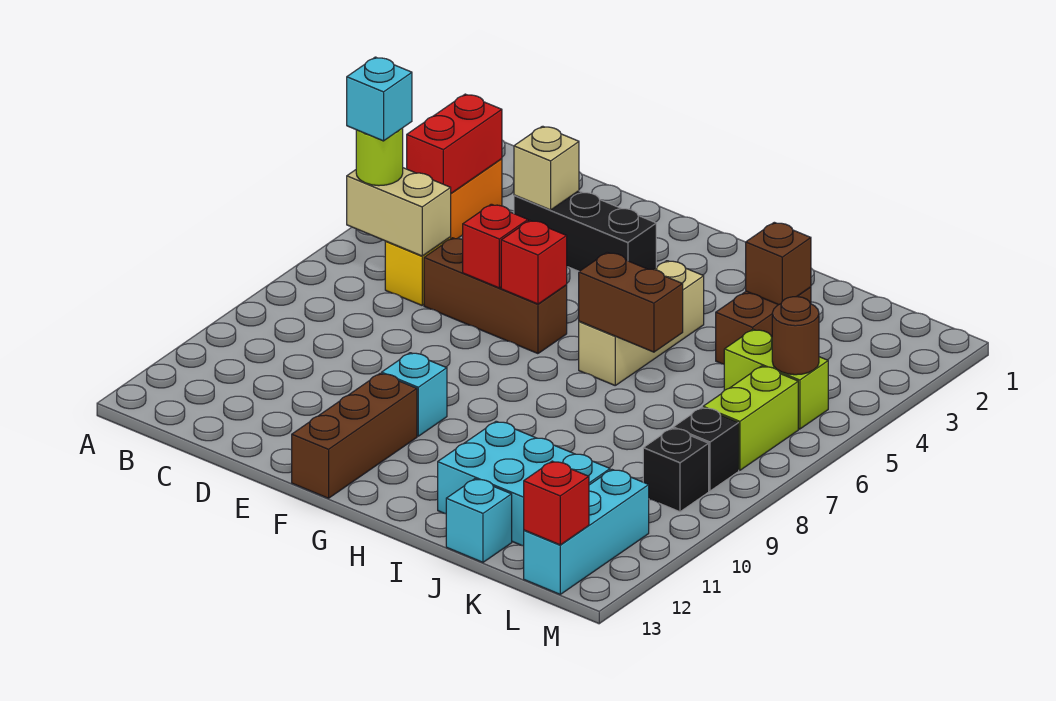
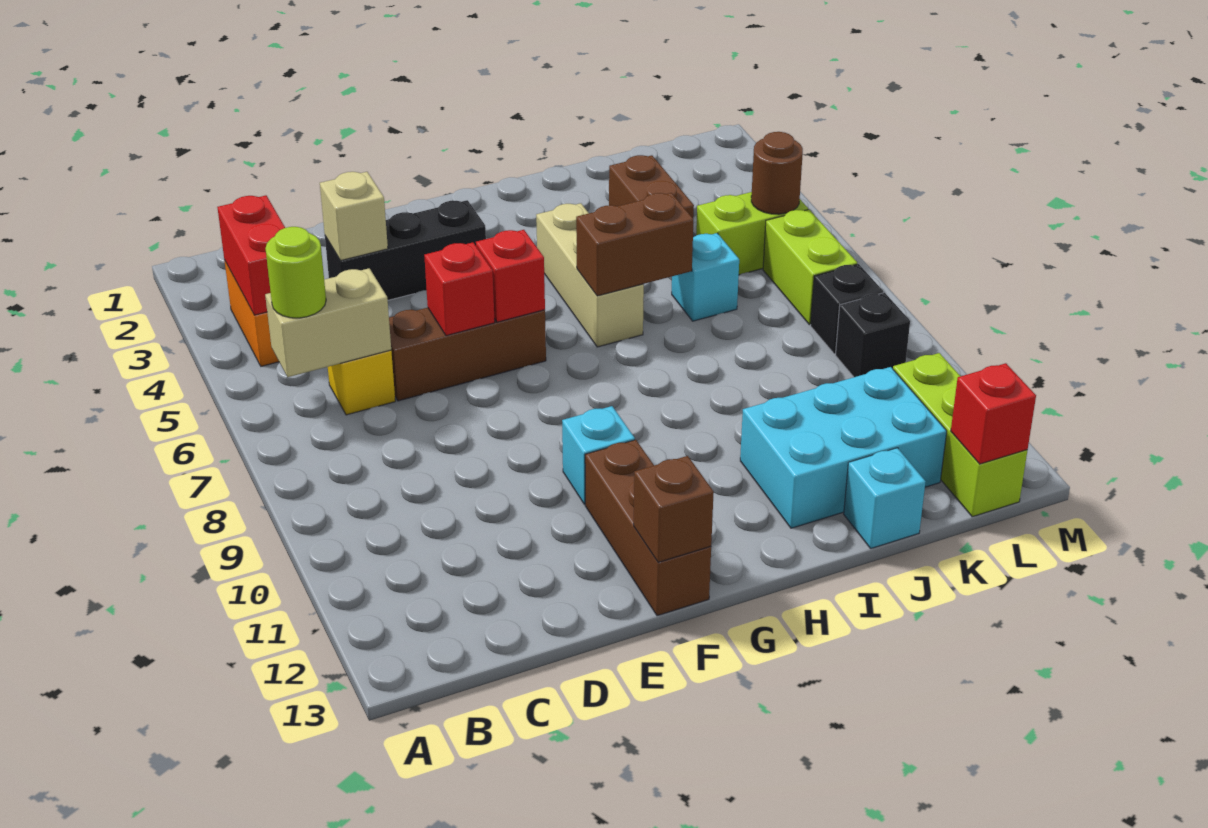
cyan 1x1 brick [347,57,412,141] -> cyan 1x1 brick moved to [672,233,739,321]
brown 1x1 brick [746,222,811,305] -> brown 1x1 brick moved to [634,456,714,562]
cyan 1x3 brick [524,470,649,594] -> lime 1x3 brick [893,353,1027,517]

